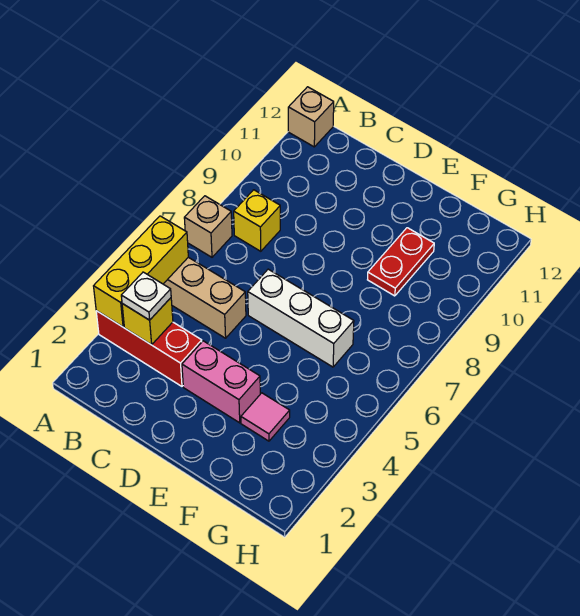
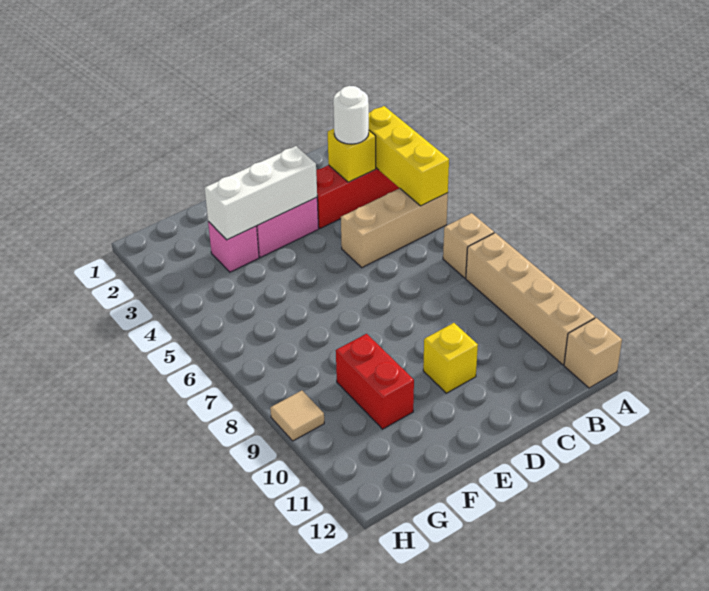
none -> tan 1x4 brick [466,233,595,365]
white 1x1 plate [121,272,171,320] -> white 1x1 round brick [333,86,369,144]
yellow 1x1 brick [234,190,280,251] -> yellow 1x1 brick moved to [423,323,478,393]
white 1x3 brick [248,269,354,367] -> white 1x3 brick moved to [205,146,317,240]
pink 1x1 tile [241,393,290,441] -> pink 1x1 brick [208,222,259,272]
red 1x2 plate [368,228,434,296] -> red 1x2 brick [336,334,414,429]
none -> tan 1x1 tile [270,391,324,441]

